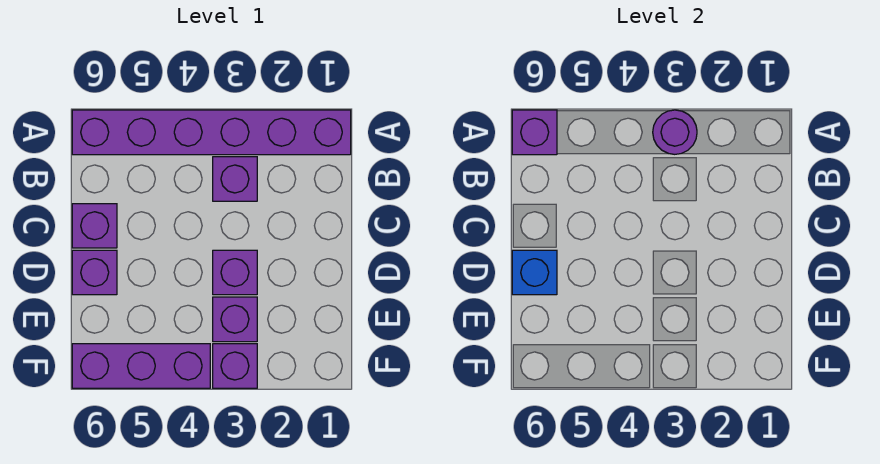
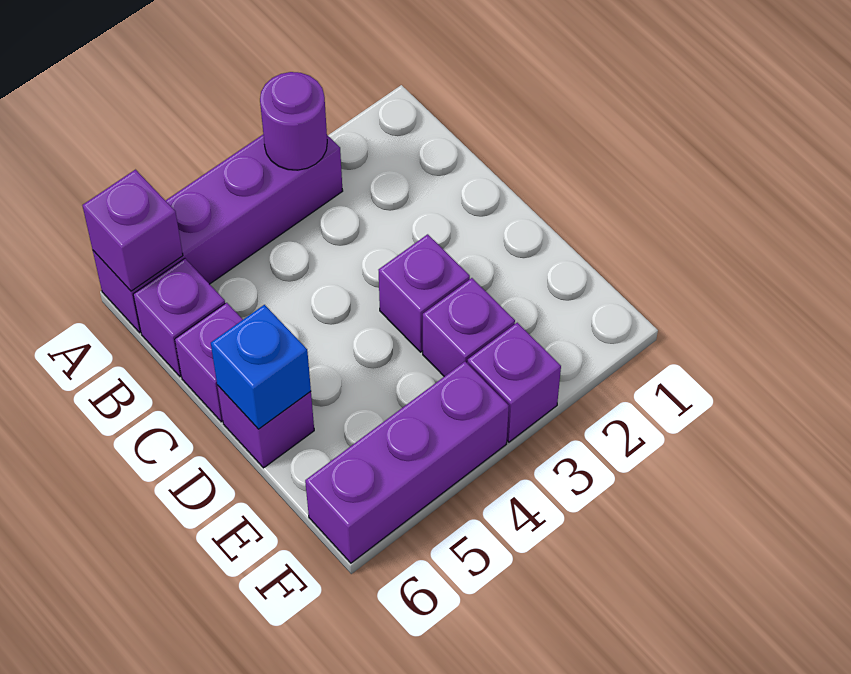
purple 1x6 brick [72,110,351,155] -> purple 1x4 brick [93,135,343,333]
purple 1x1 brick [213,157,257,201] -> purple 1x1 brick moved to [133,259,225,377]

